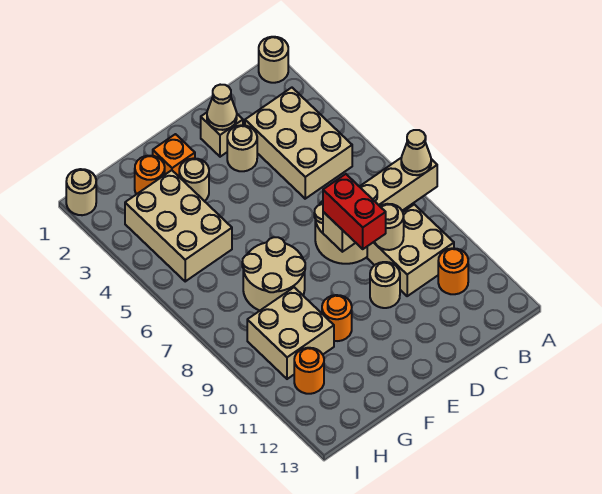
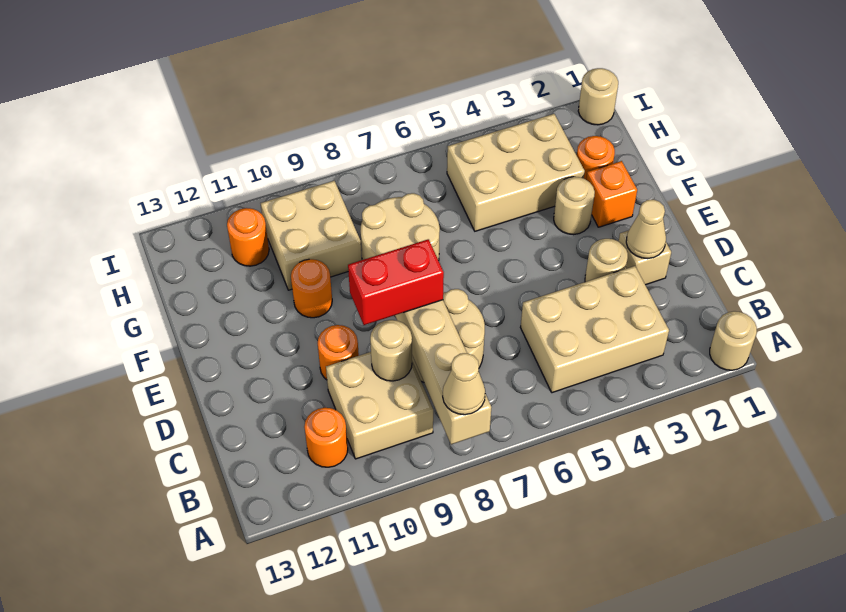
tan 1x1 round brick [370,262,400,308] -> orange 1x1 round brick [318,325,359,380]

